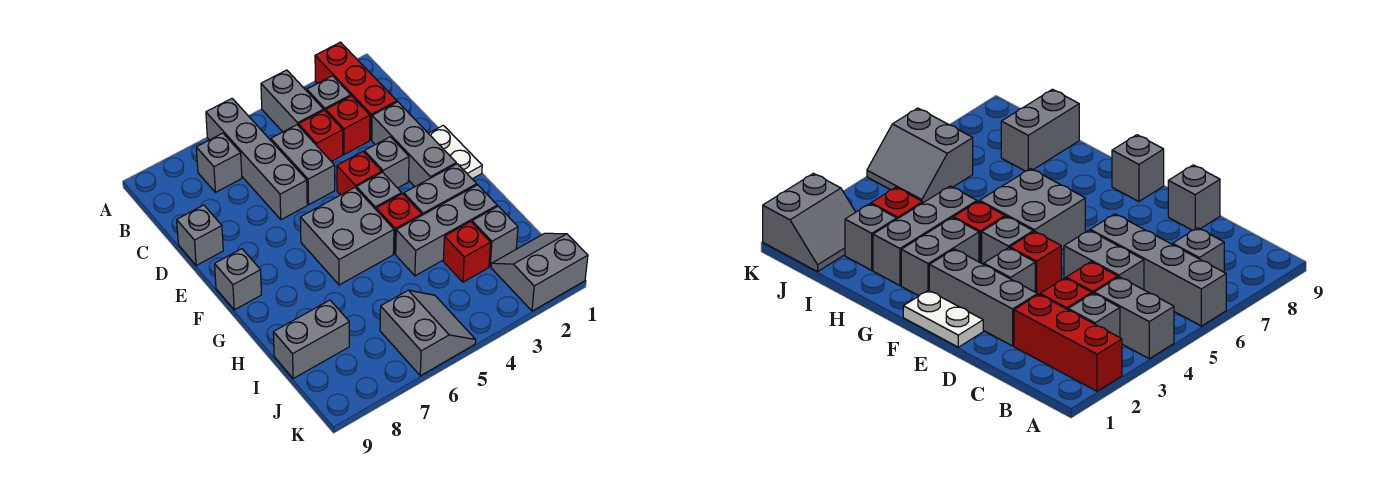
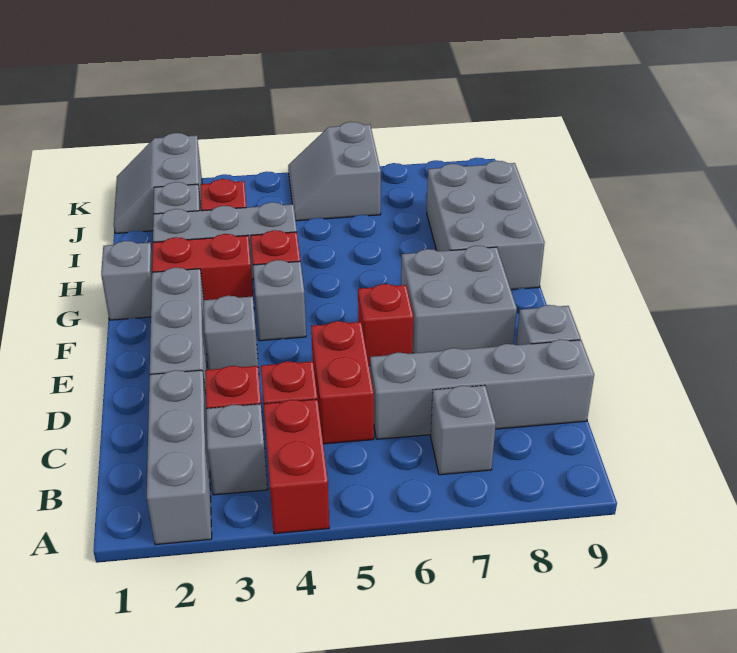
red 1x3 brick [315,42,397,140] -> grey 1x3 brick [147,370,212,545]
grey 1x2 brick [261,70,324,132] -> red 1x2 brick [264,399,329,534]
grey 1x4 brick [206,99,307,220] -> grey 1x4 brick turned to [370,339,594,439]
grey 1x2 brick [271,125,335,205] -> red 1x2 brick [311,321,374,444]
white 1x2 plate [428,125,482,179] -> none
red 1x1 brick [337,152,382,195] -> red 1x1 brick moved to [358,284,413,366]
grey 2x2 brick [300,188,394,285] -> grey 2x2 brick moved to [401,246,517,353]
grey 1x1 brick [215,249,262,310] -> grey 1x1 brick moved to [101,241,152,320]
grey 1x2 brick [404,164,477,215] -> red 1x2 brick [152,234,254,303]
grey 1x2 brick [273,300,349,379] -> grey 2x3 brick [427,161,545,290]
grey 2x2 slope [491,233,588,311] -> grey 2x2 slope turned to [114,133,202,233]

